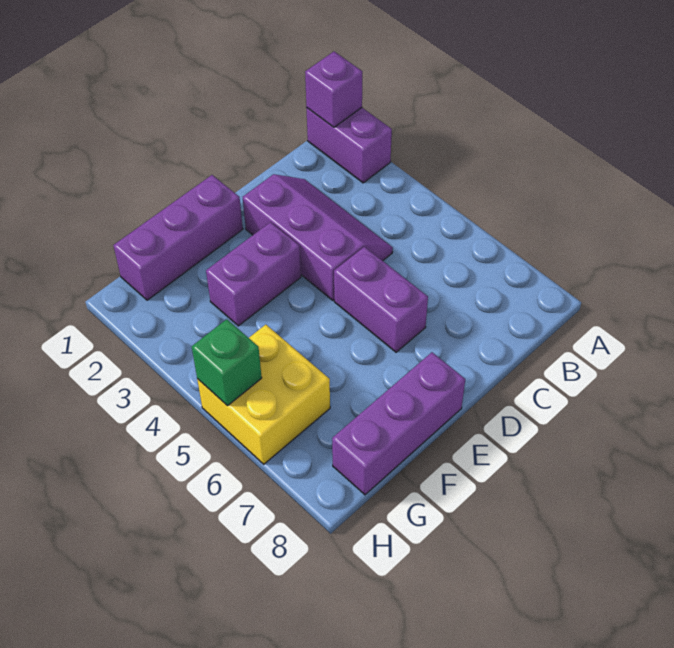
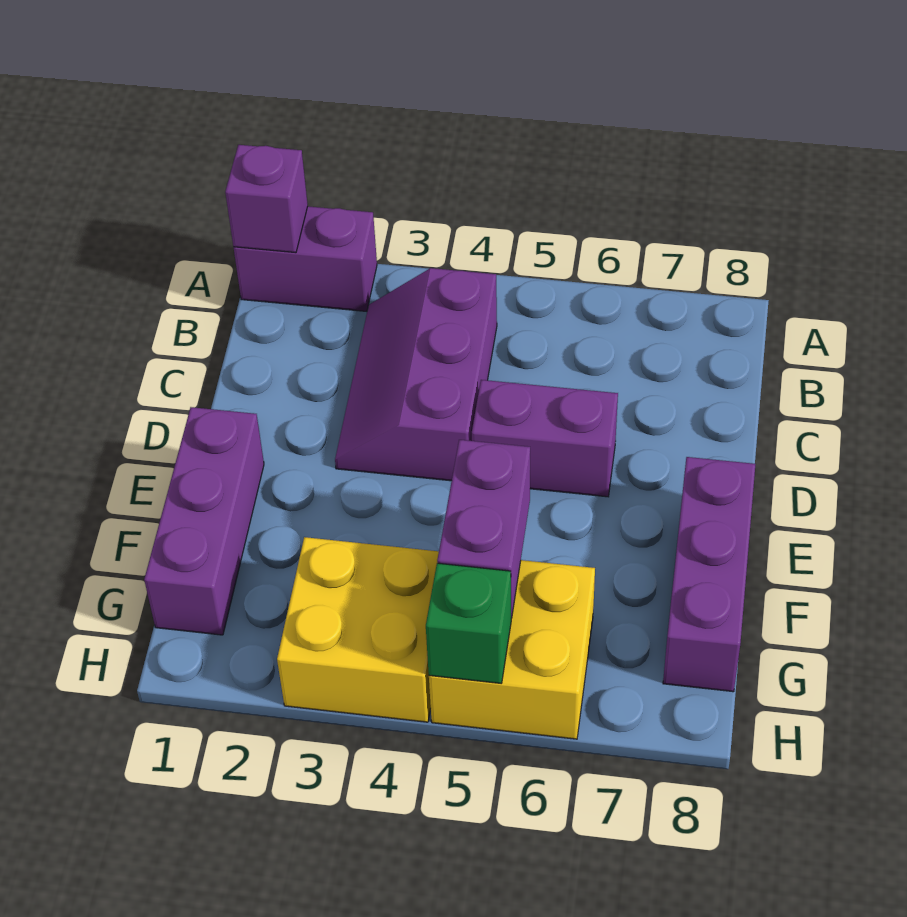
purple 2x3 slope [243,174,393,300] -> purple 2x3 slope turned to [335,268,497,481]
purple 1x2 brick [206,222,301,326] -> purple 1x2 brick moved to [437,440,530,618]
none -> yellow 2x2 brick [277,537,439,722]

